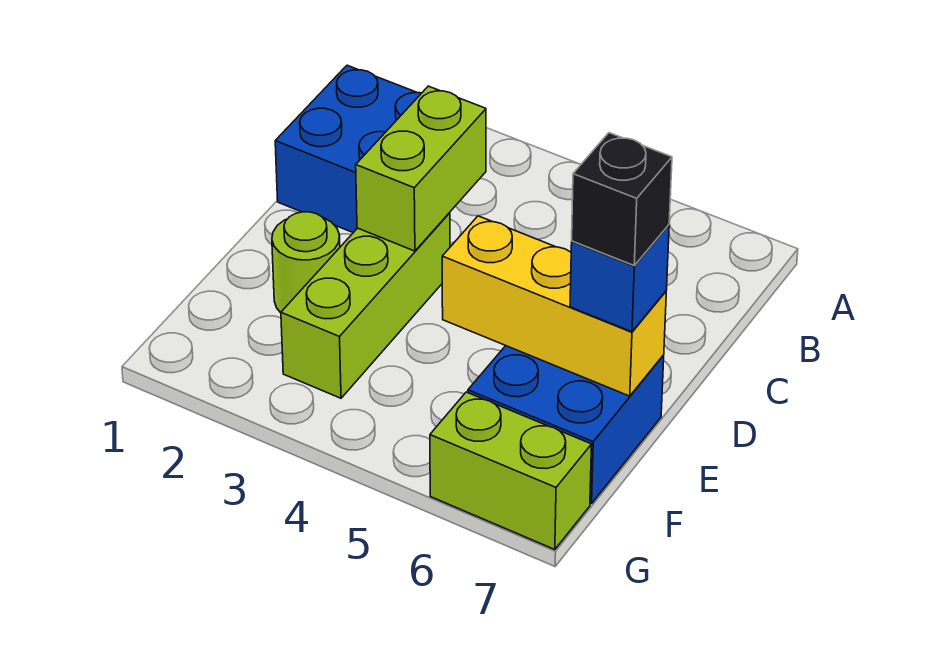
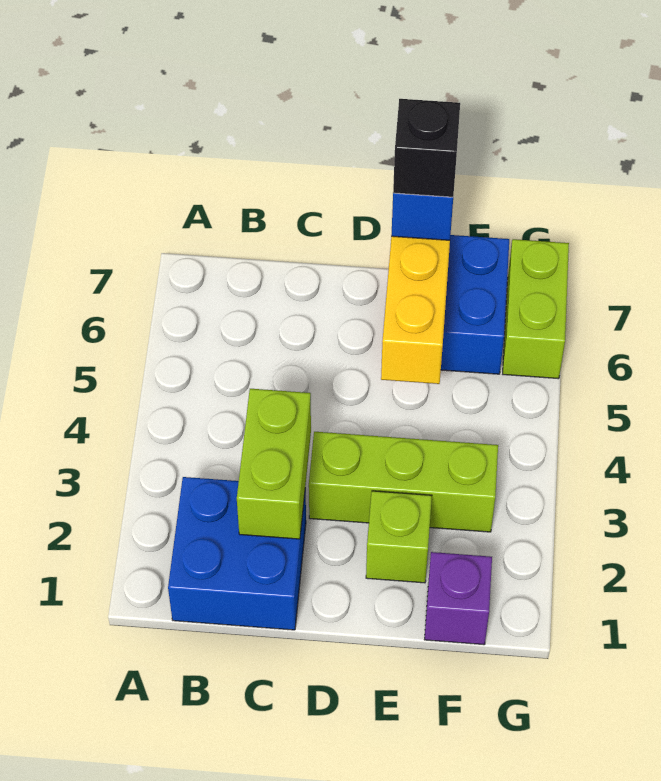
lime 1x2 brick [356,86,486,251] -> lime 1x2 brick turned to [237,389,311,539]
lime 1x1 round brick [272,212,340,313] -> lime 1x1 brick [366,491,432,583]
none -> purple 1x1 brick [424,552,492,645]

